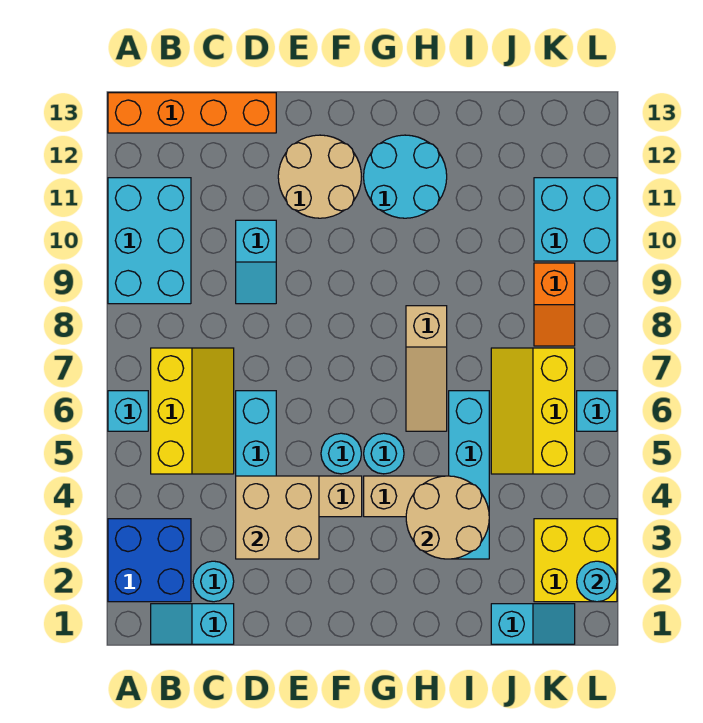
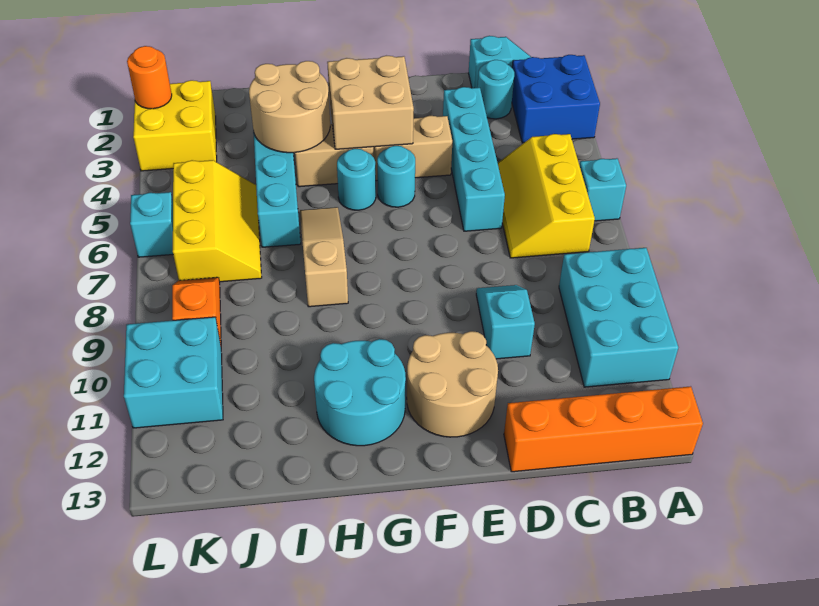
tan 2x2 brick [236,476,319,559] -> tan 2x2 brick moved to [327,56,414,149]
cyan 1x2 slope [491,604,575,644] -> none
cyan 1x1 round brick [577,561,617,602] -> orange 1x1 round brick [127,46,172,109]

